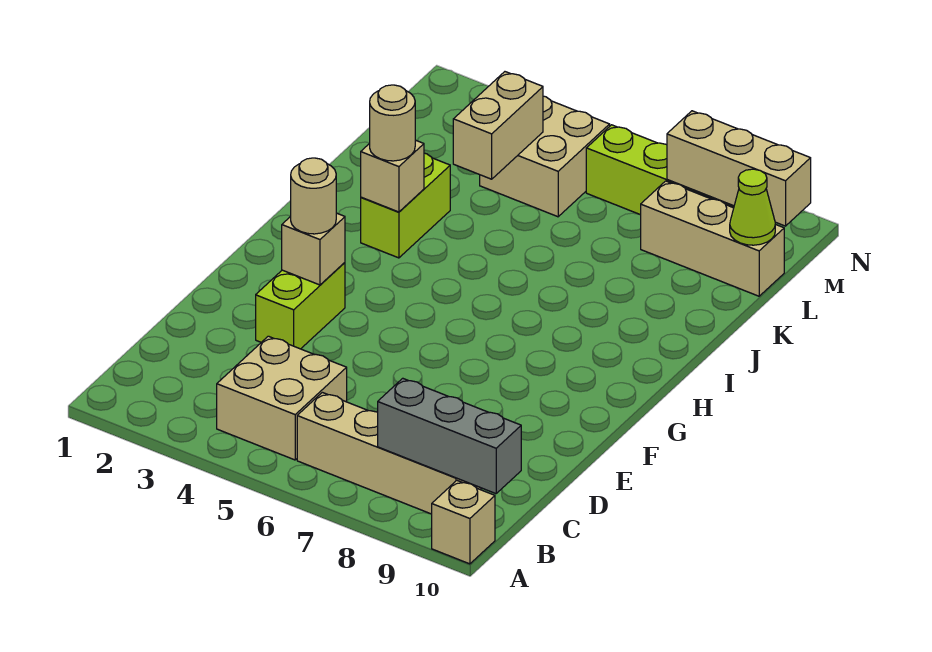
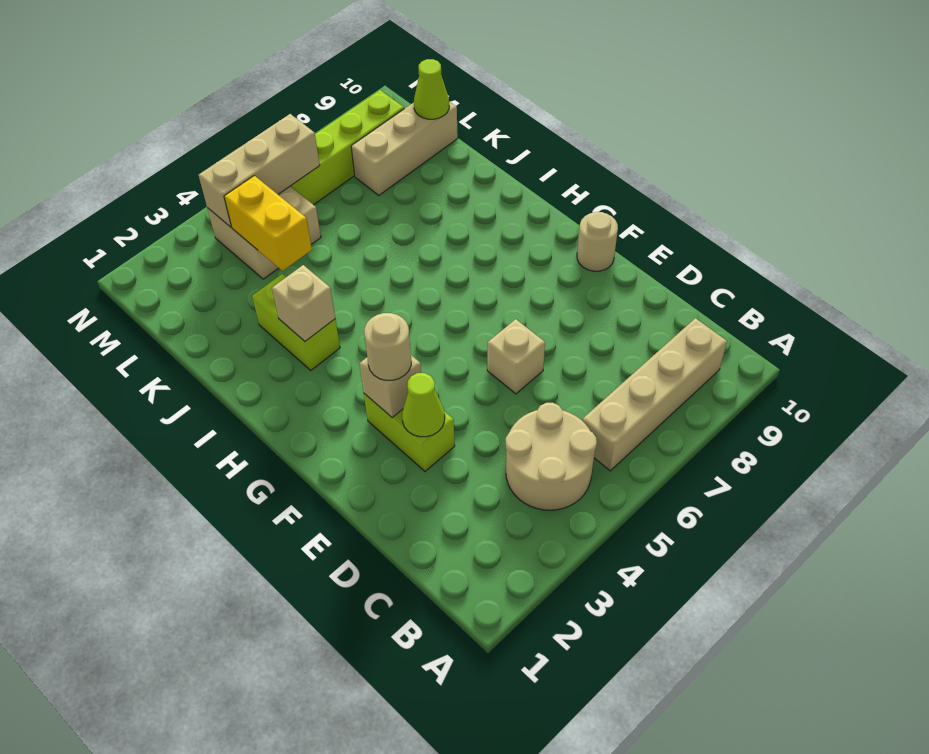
tan 1x1 brick [432,481,495,564] -> tan 1x1 brick moved to [487,319,545,394]
tan 2x2 brick [217,336,347,460] -> tan 2x2 round brick [506,403,597,510]
grey 1x3 brick [378,378,521,494] -> none
none -> lime 1x1 cone [402,373,445,437]
tan 1x1 round brick [370,85,415,161] -> tan 1x1 round brick moved to [577,212,618,271]
tan 1x2 brick [453,72,543,179] -> yellow 1x2 brick [224,176,312,271]
tan 1x3 brick [667,111,811,226] -> tan 1x3 brick moved to [199,114,320,227]

